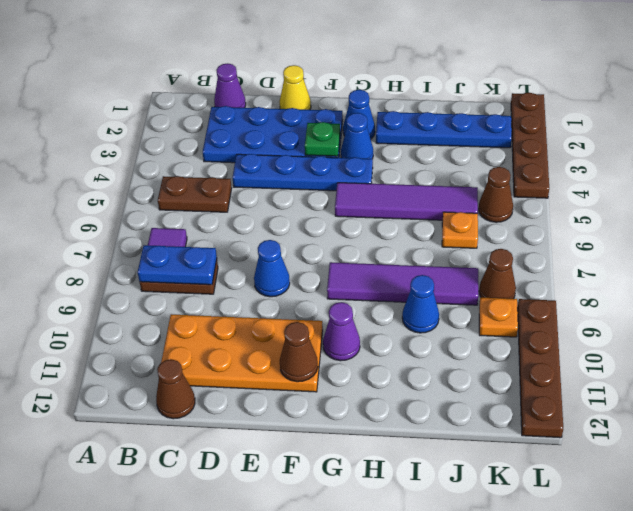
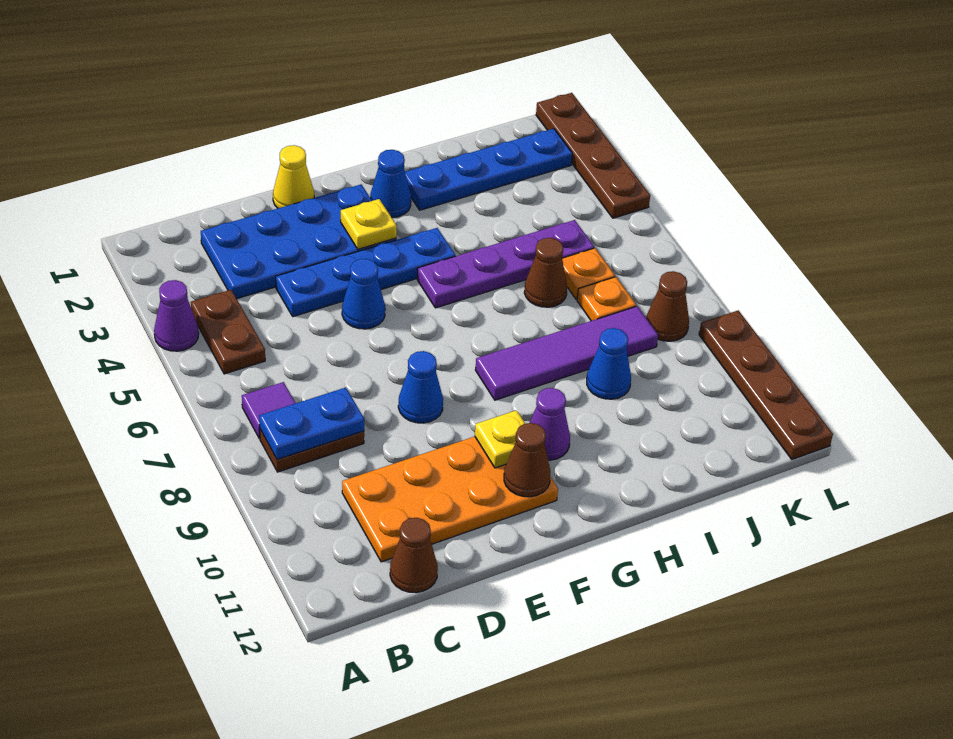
brown 1x2 plate [158,176,232,212] -> brown 1x2 plate turned to [191,290,265,374]
purple 1x1 cone [214,63,246,108] -> purple 1x1 cone moved to [154,280,199,351]
green 1x1 plate [305,122,340,156] -> yellow 1x1 plate [341,199,397,249]
none -> yellow 1x1 plate [475,410,525,468]
blue 1x1 cone [341,113,373,159] -> blue 1x1 cone moved to [342,259,385,329]
purple 1x4 tile [335,183,478,220] -> purple 1x4 plate [417,220,594,308]
brown 1x1 cone [479,167,513,222] -> brown 1x1 cone moved to [524,238,567,307]
orange 1x1 plate [479,297,518,337] -> orange 1x1 plate moved to [577,277,636,321]

